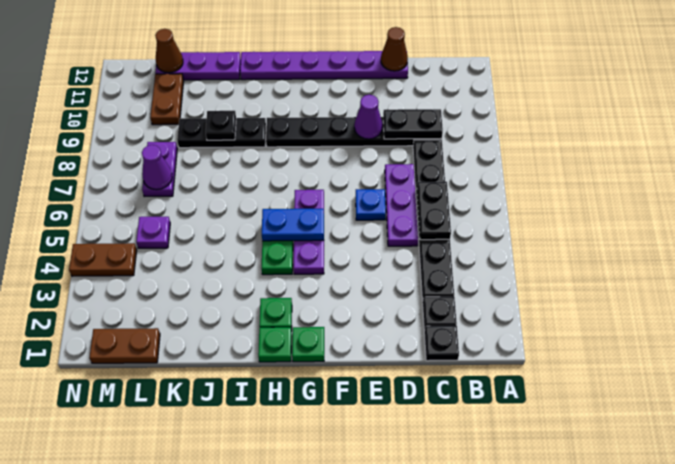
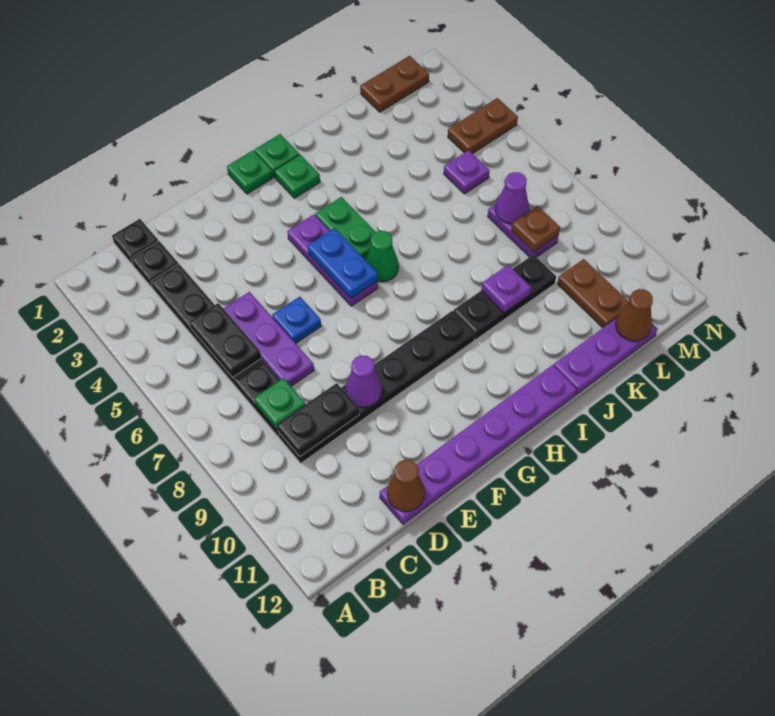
none -> green 1x1 plate [254,378,305,429]
blue 1x2 plate [262,209,324,241] -> blue 1x2 plate turned to [308,228,378,298]
none -> green 1x1 cone [366,231,399,282]
black 1x1 plate [206,111,236,140] -> purple 1x1 plate [481,265,531,313]
none -> brown 1x1 plate [512,206,560,252]

